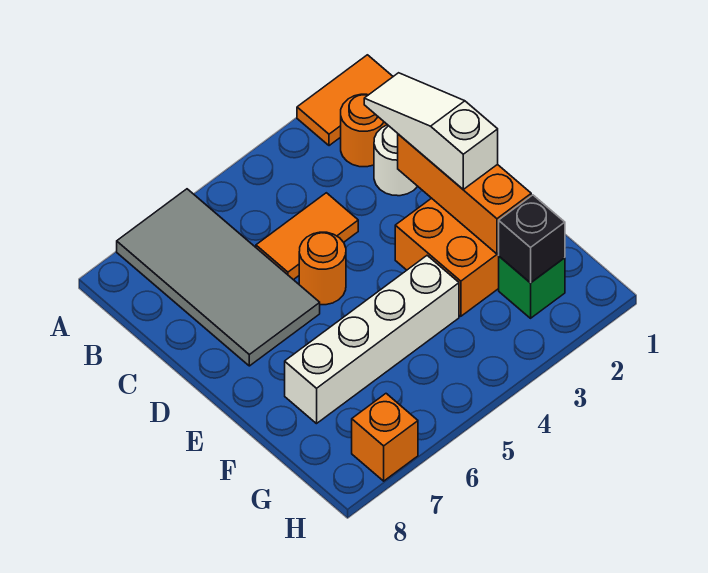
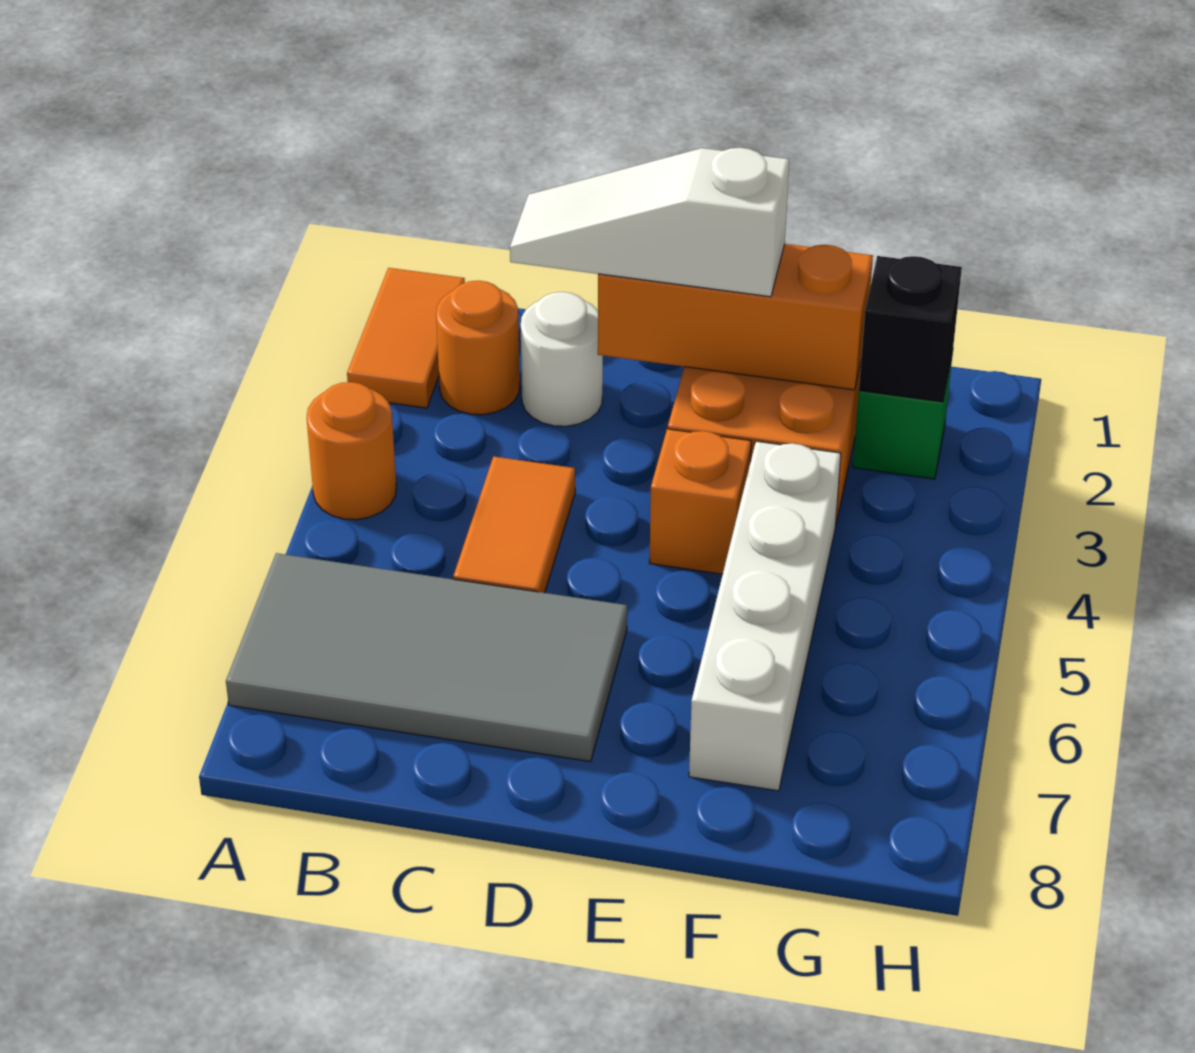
orange 1x1 round brick [299,232,346,305] -> orange 1x1 round brick moved to [307,382,396,520]
orange 1x1 brick [352,394,418,481] -> orange 1x1 brick moved to [650,429,751,574]

